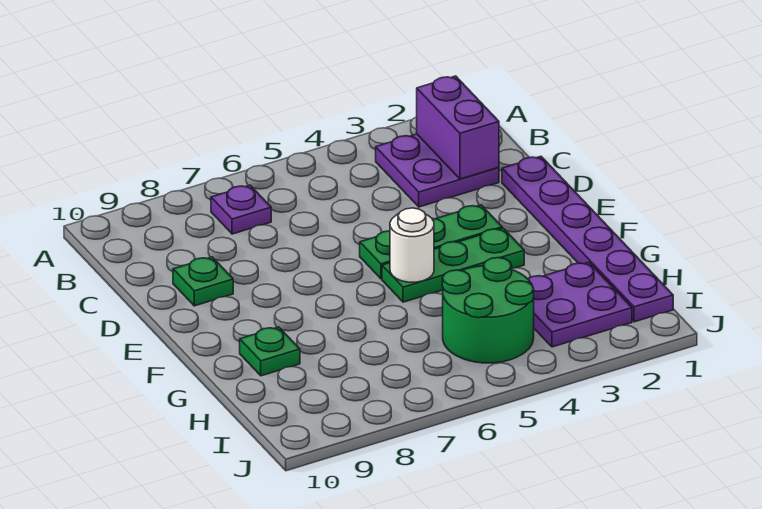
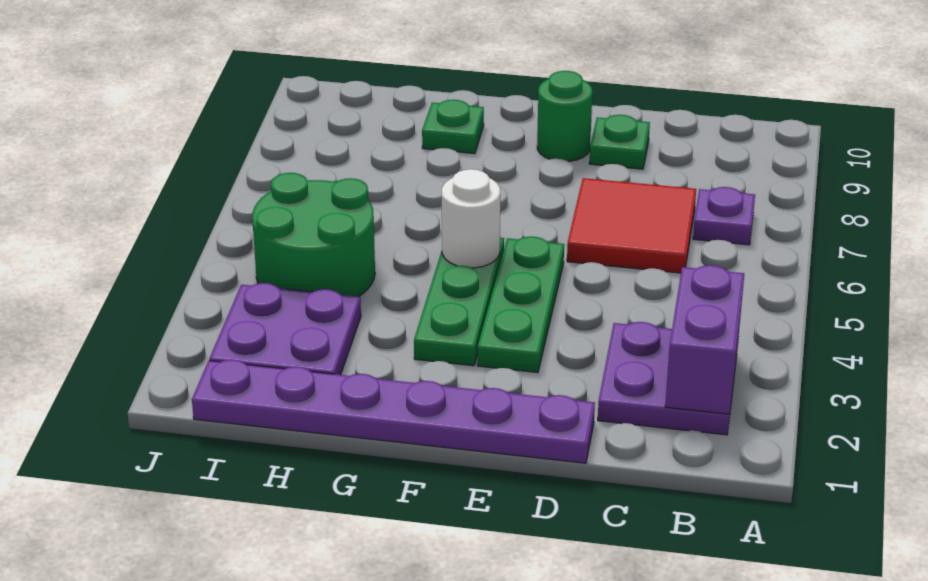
purple 1x2 brick [417,76,499,179] -> purple 1x2 brick turned to [665,265,744,414]
none -> red 2x2 tile [567,178,696,273]
none -> green 1x1 round brick [537,71,592,162]

